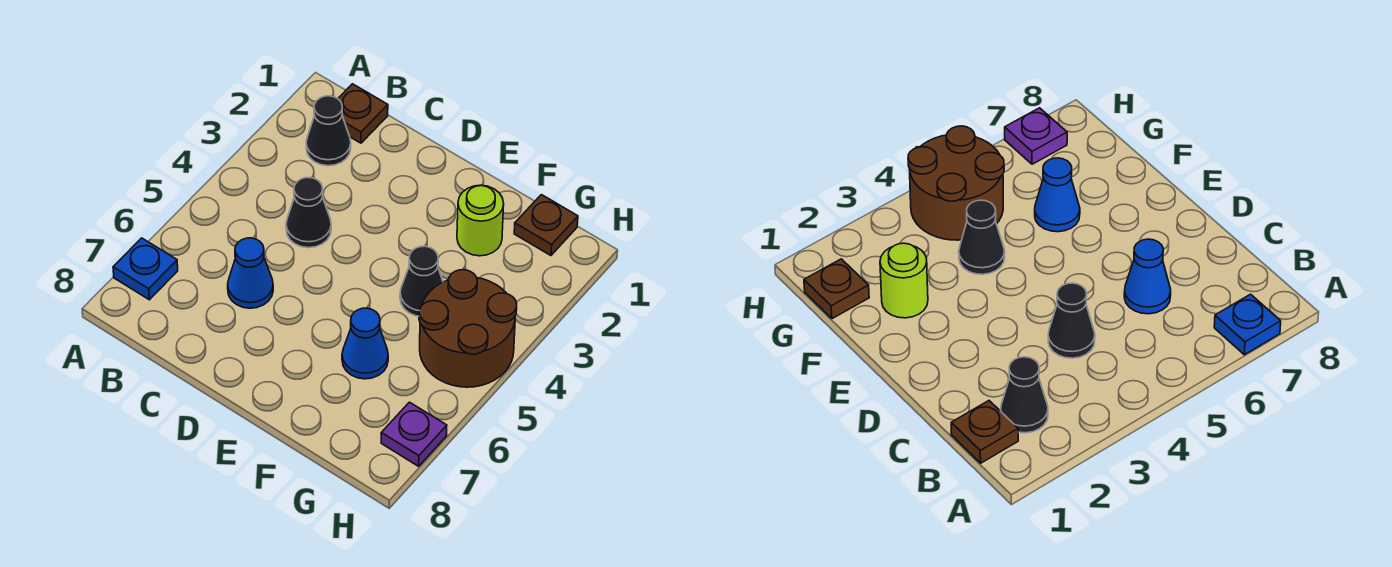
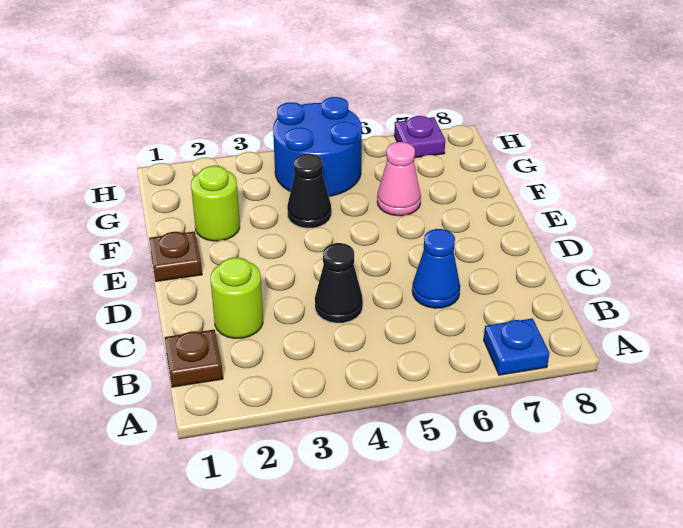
black 1x1 cone [306,96,351,166] -> none
none -> lime 1x1 round brick [211,257,263,338]
blue 1x1 cone [342,308,388,379] -> pink 1x1 cone [377,142,421,216]
brown 1x1 plate [514,195,578,256] -> brown 1x1 plate moved to [149,231,202,281]
brown 2x2 round brick [419,270,517,387] -> blue 2x2 round brick [273,97,362,196]

